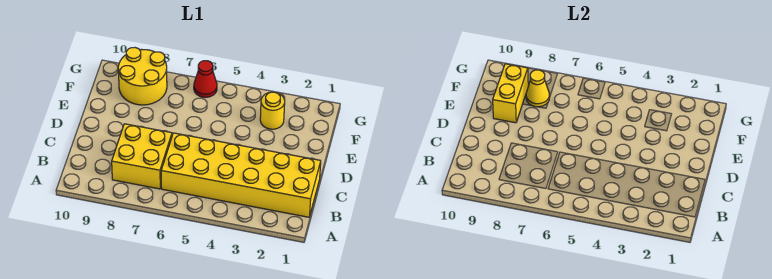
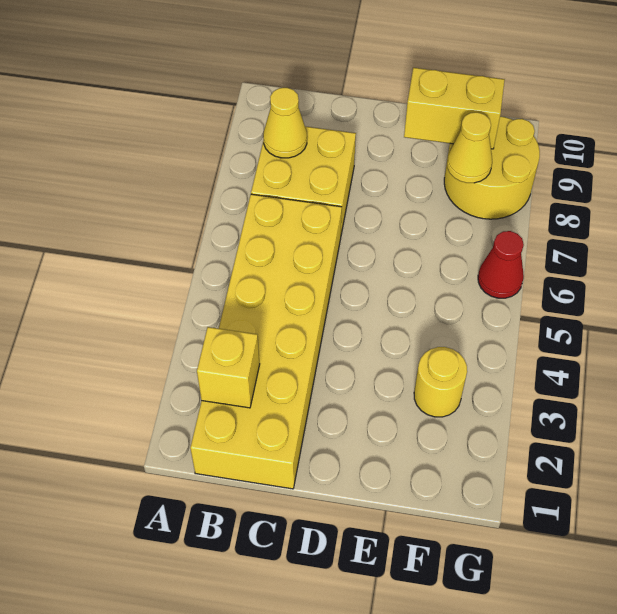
none -> yellow 1x1 brick [197,327,260,408]
none -> yellow 1x1 cone [263,88,307,158]

